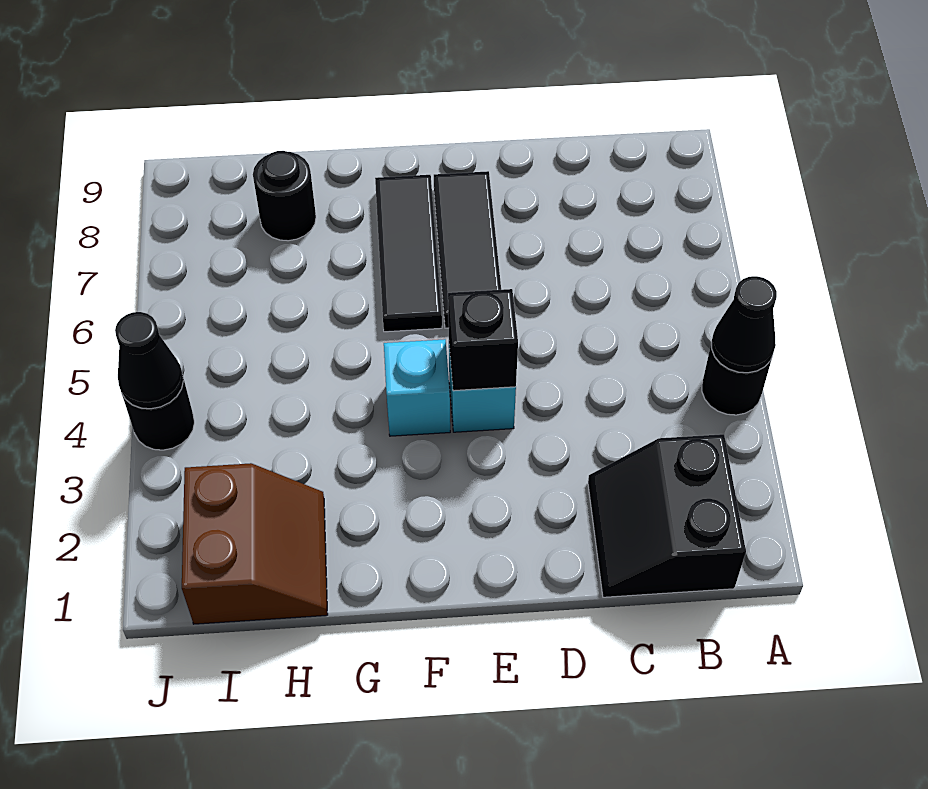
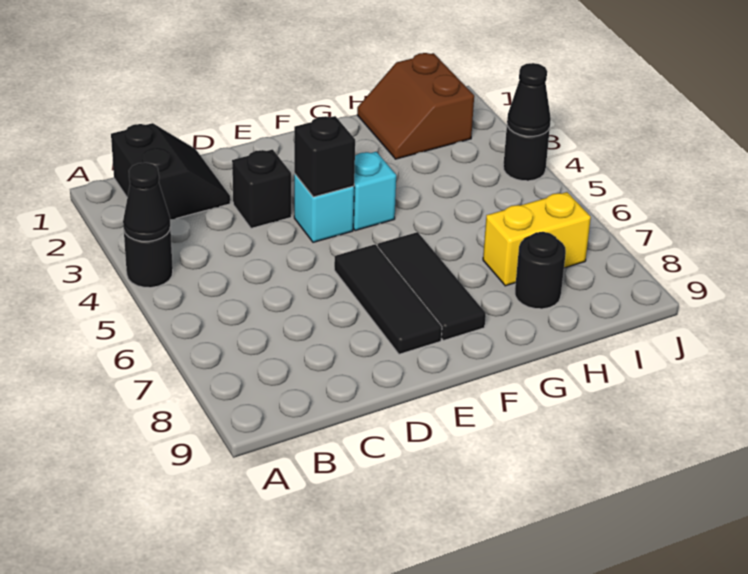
none -> black 1x1 brick [232,149,291,228]
none -> yellow 1x2 brick [483,192,591,286]

